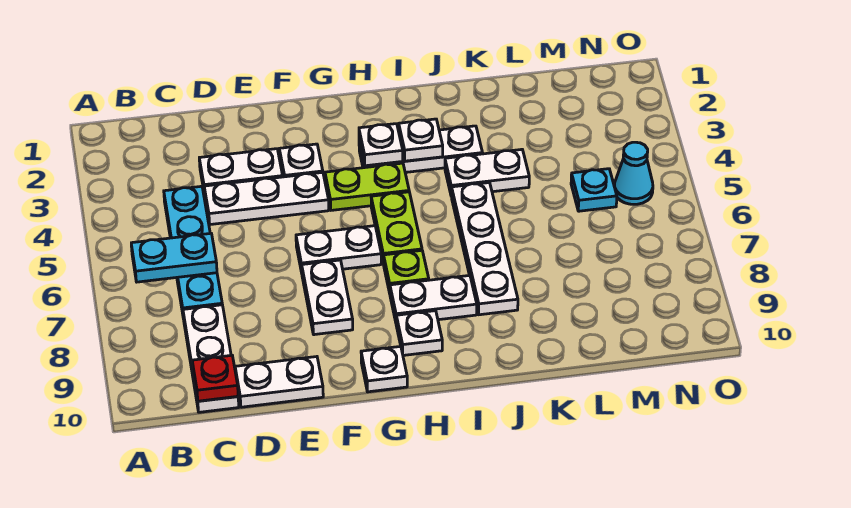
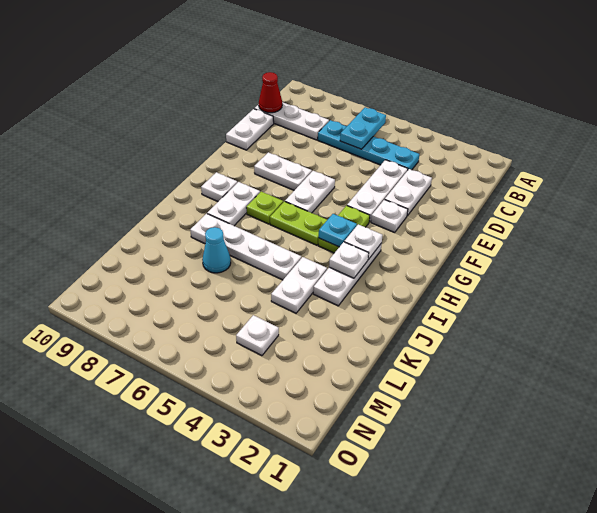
red 1x1 plate [192,355,238,401] -> red 1x1 cone [259,72,282,113]
white 1x1 plate [361,346,407,392] -> white 1x1 plate moved to [236,315,279,356]
cyan 1x1 plate [571,169,617,211] -> cyan 1x1 plate moved to [319,214,357,247]
cyan 1x1 cone [614,142,653,204] -> cyan 1x1 cone moved to [202,227,231,273]

